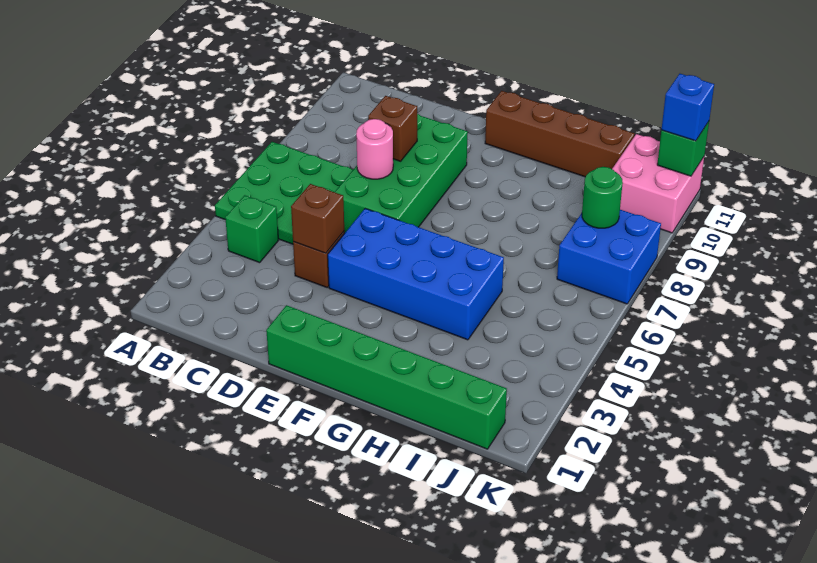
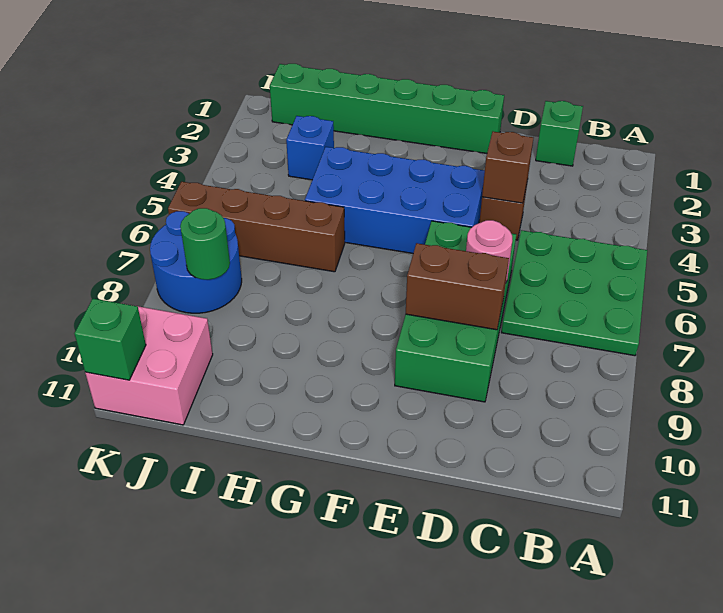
green 1x1 brick [225,195,278,263] -> green 1x1 brick moved to [536,101,583,166]
brown 1x1 brick [368,96,417,161] -> brown 1x2 brick [406,243,509,330]
brown 1x4 brick [485,91,634,177] -> brown 1x4 brick moved to [168,182,345,272]
blue 2x2 brick [557,210,661,304] -> blue 2x2 round brick [150,211,242,313]
blue 1x1 brick [661,74,714,141] -> blue 1x1 brick moved to [286,116,334,180]

